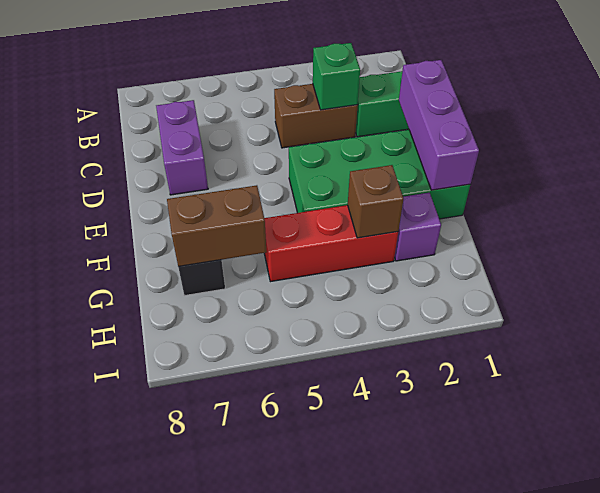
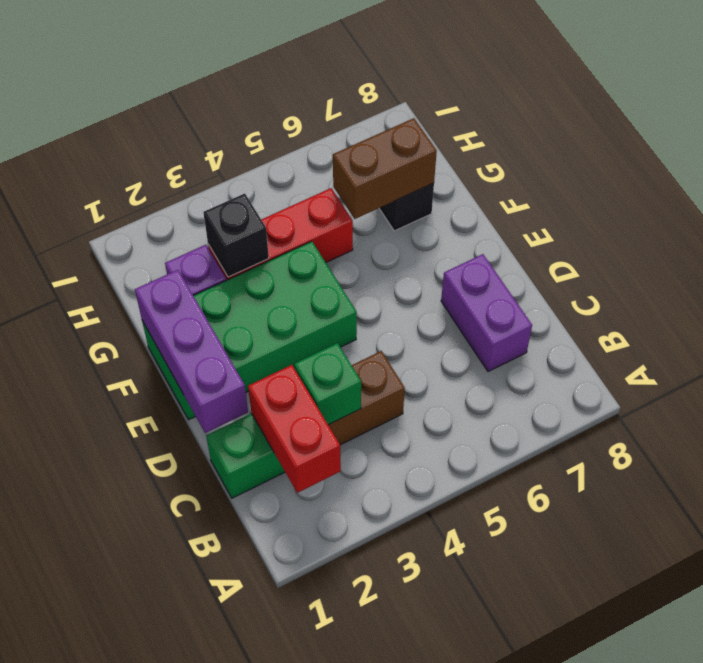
none -> red 1x2 brick [248,365,341,493]
brown 1x1 brick [348,165,404,238] -> black 1x1 brick [203,194,269,277]

